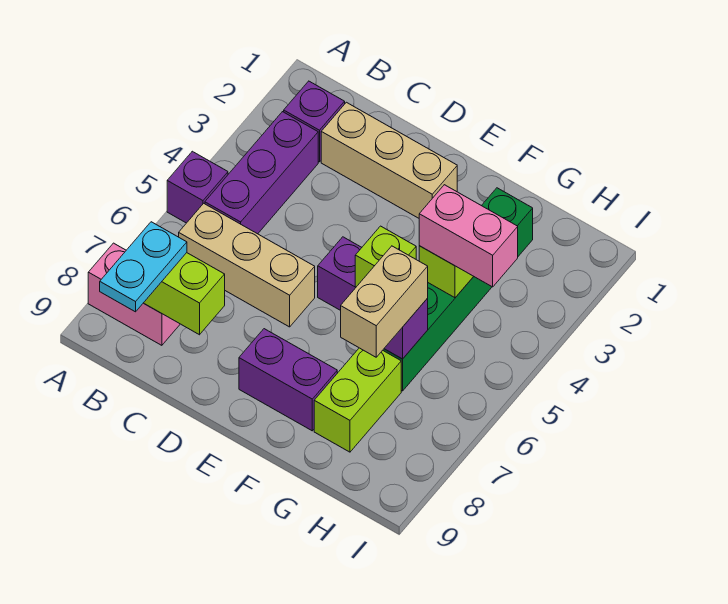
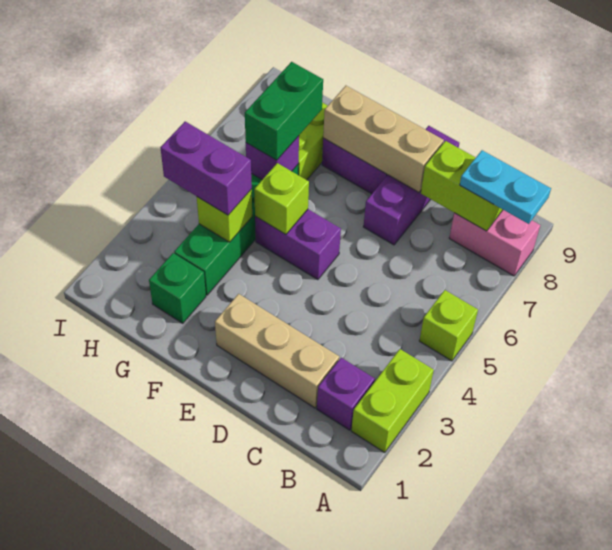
none -> lime 1x2 brick [351,349,434,453]
purple 1x1 brick [167,151,228,223] -> lime 1x1 brick [419,290,478,361]
purple 1x3 brick [205,112,318,234] -> purple 1x3 brick moved to [363,126,459,245]
tan 1x3 brick [179,203,315,327] -> tan 1x3 brick moved to [323,86,444,192]
cyan 1x2 plate [100,222,187,312] -> cyan 1x2 plate turned to [460,150,551,224]
pink 1x2 brick [419,185,518,287] -> purple 1x2 brick [160,122,252,215]
tan 1x2 brick [341,246,428,357] -> green 1x2 brick [245,62,323,160]

